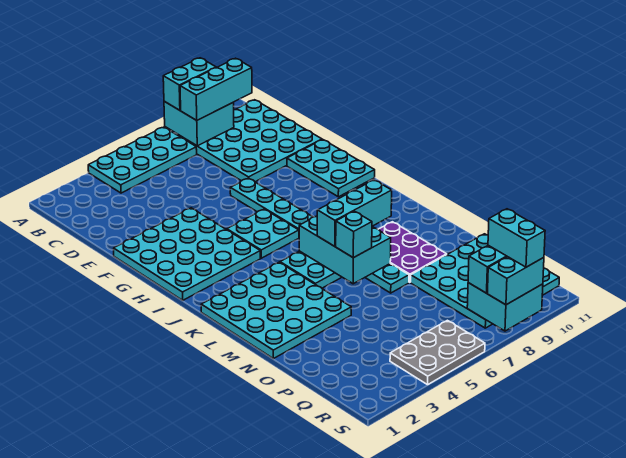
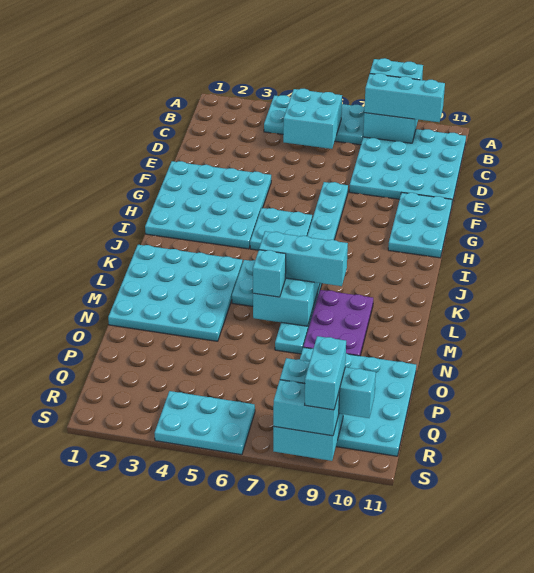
none -> cyan 2x2 brick [283,89,342,149]
grey 2x3 plate [390,320,485,385] -> cyan 2x3 plate [155,391,255,455]

